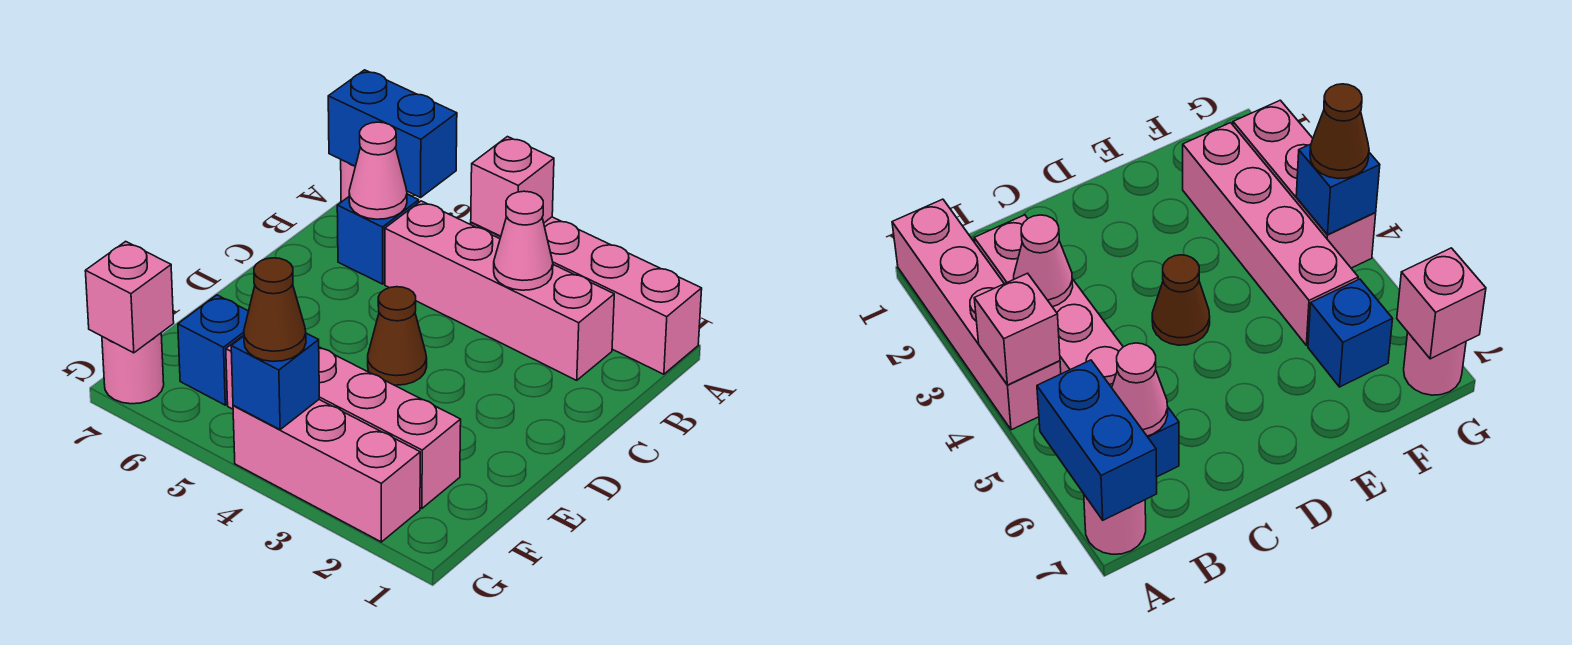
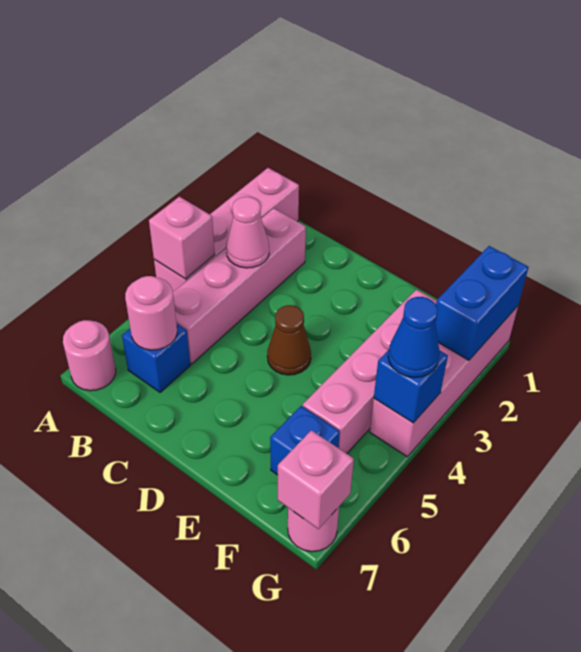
blue 1x2 brick [328,70,457,198] -> blue 1x2 brick moved to [435,246,529,360]
pink 1x1 cone [349,122,407,219] -> pink 1x1 round brick [125,276,177,350]
pink 1x3 brick [233,400,420,542] -> pink 1x4 brick [370,306,518,457]
brown 1x1 cone [244,258,306,361] -> blue 1x1 cone [388,297,440,378]

